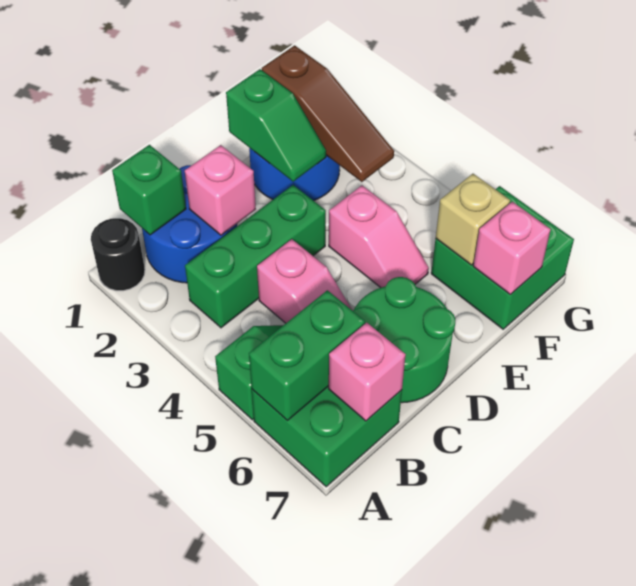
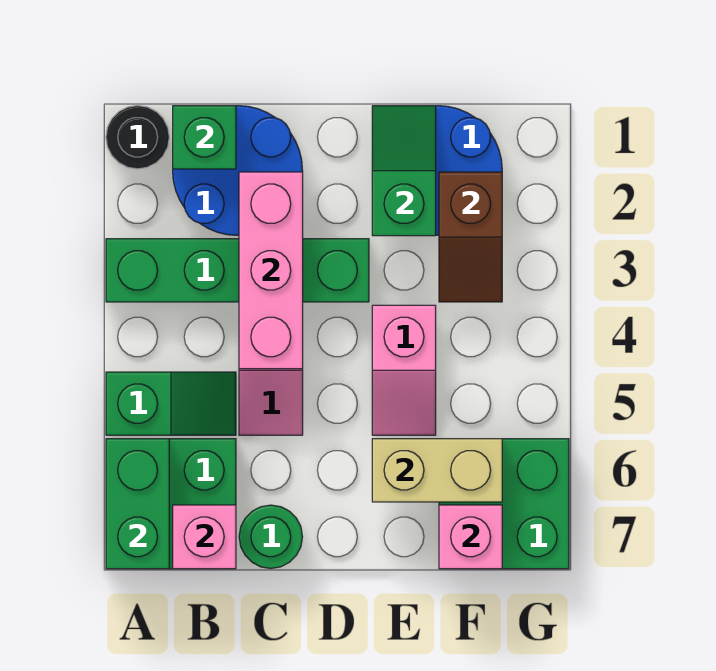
green 1x2 brick [249,290,365,420] -> green 1x2 brick turned to [106,439,169,569]
green 1x3 brick [185,185,326,328] -> green 1x4 brick [106,239,369,302]
pink 1x1 brick [185,145,256,235] -> pink 1x3 brick [239,172,303,369]
green 2x2 round brick [353,277,455,403] -> green 1x1 round brick [239,505,302,568]
green 1x2 slope [226,69,326,182] -> green 1x2 slope turned to [372,106,436,236]
brown 1x3 slope [262,45,394,182] -> brown 1x2 slope [439,172,502,302]
tan 1x1 brick [436,174,510,265] -> tan 1x2 brick [372,439,502,502]

